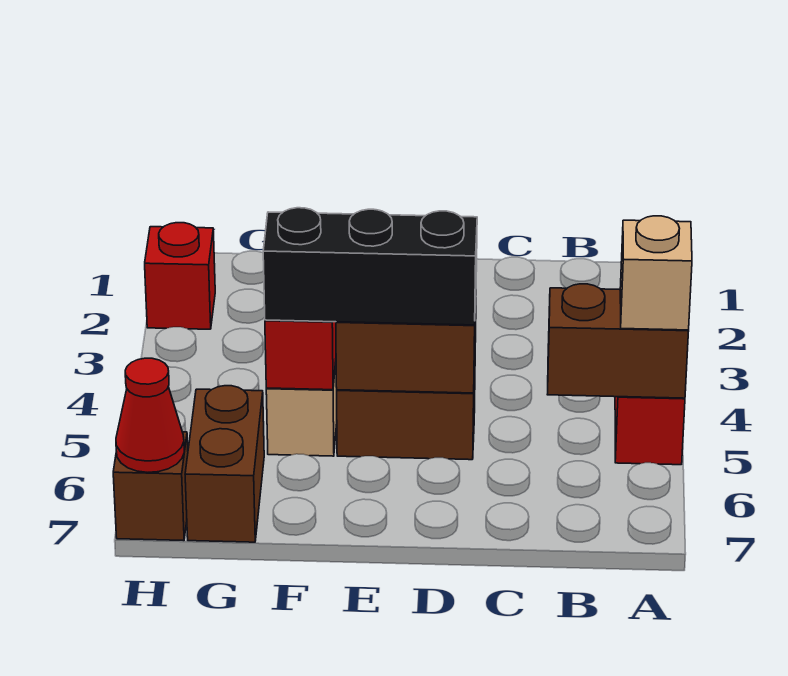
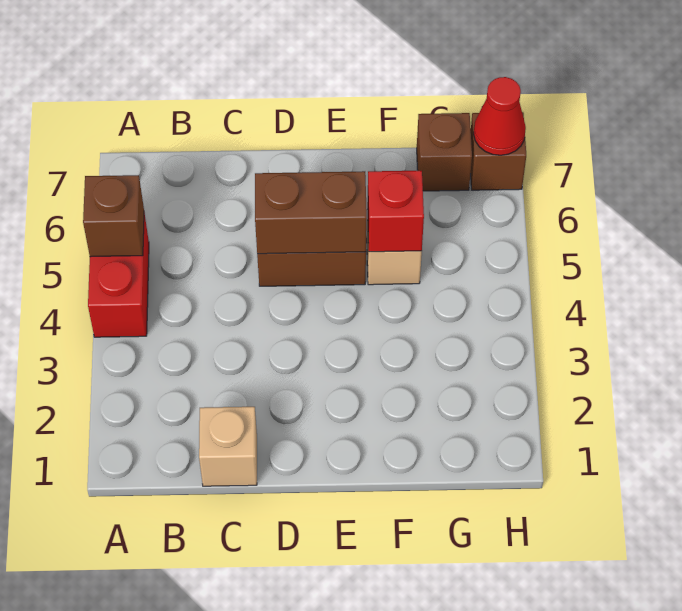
brown 1x2 brick [547,284,689,398] -> brown 1x1 brick [83,175,144,257]
tan 1x1 brick [620,216,692,330] -> tan 1x1 brick moved to [199,407,257,486]
black 1x3 brick [263,208,477,325] -> none
brown 1x2 brick [185,386,264,542] -> brown 1x1 brick [417,113,472,191]
red 1x1 brick [145,223,215,329] -> none

